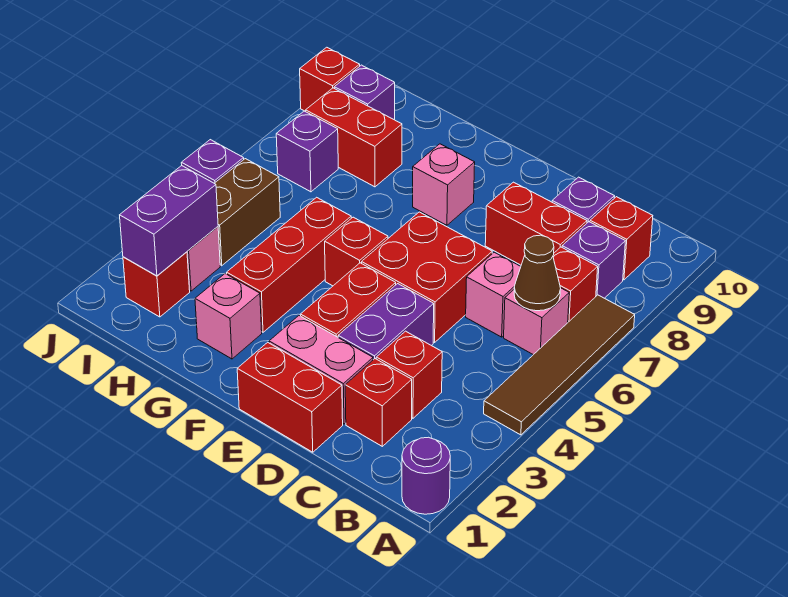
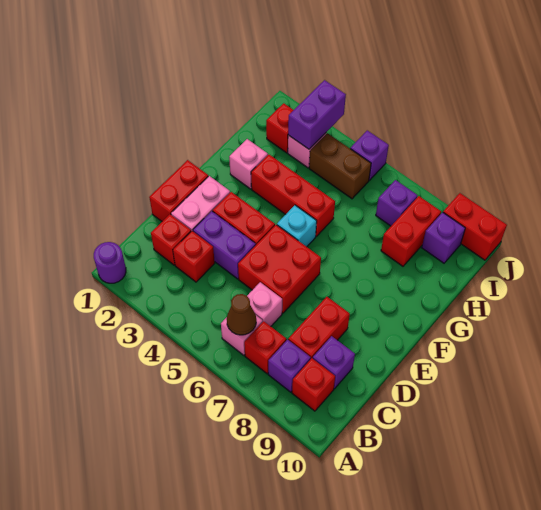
brown 1x4 tile [484,295,635,435] -> none
red 1x1 brick [325,217,388,286] -> cyan 1x1 brick [277,205,317,247]
pink 1x1 brick [413,144,475,225] -> none
purple 1x2 brick [120,166,218,276] -> purple 1x2 brick turned to [288,80,346,149]
red 1x1 brick [300,47,360,112] -> red 1x2 brick [443,193,507,260]

